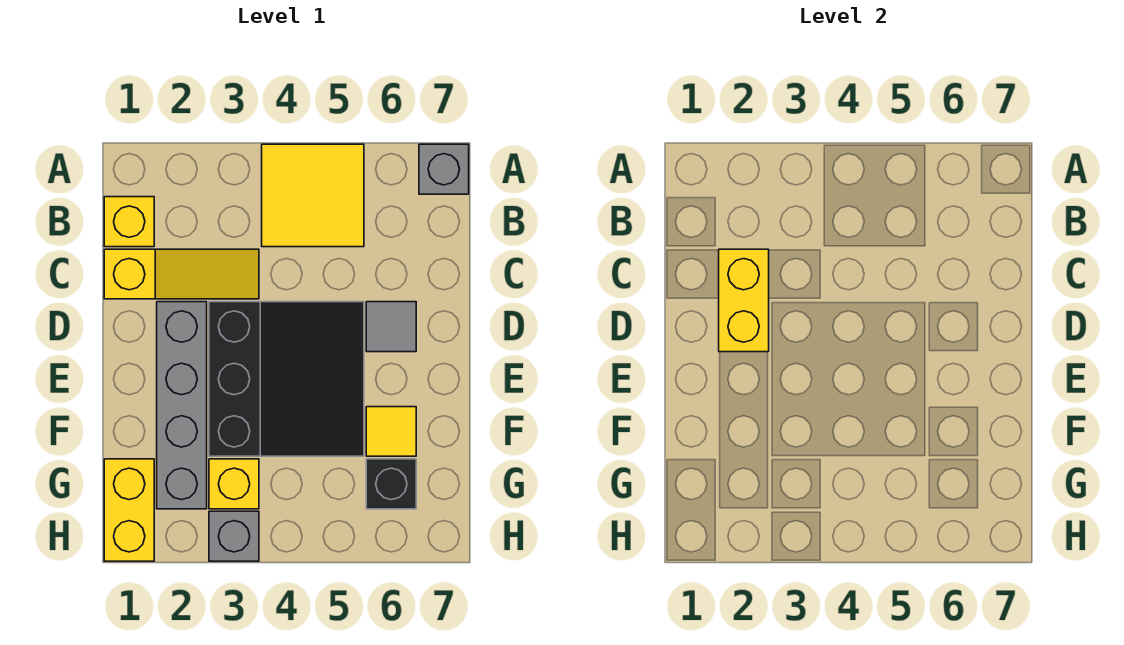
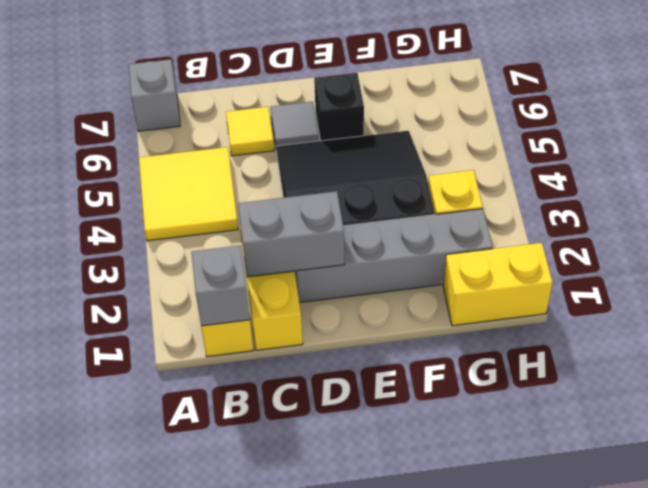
yellow 1x2 brick [719,249,769,352] -> grey 1x2 brick [238,191,344,277]
yellow 1x1 tile [366,407,416,456] -> yellow 1x1 tile moved to [226,107,274,156]
black 1x1 brick [366,459,416,509] -> black 1x1 brick moved to [314,73,364,141]
grey 1x1 brick [209,511,259,561] -> grey 1x1 brick moved to [191,245,250,326]

